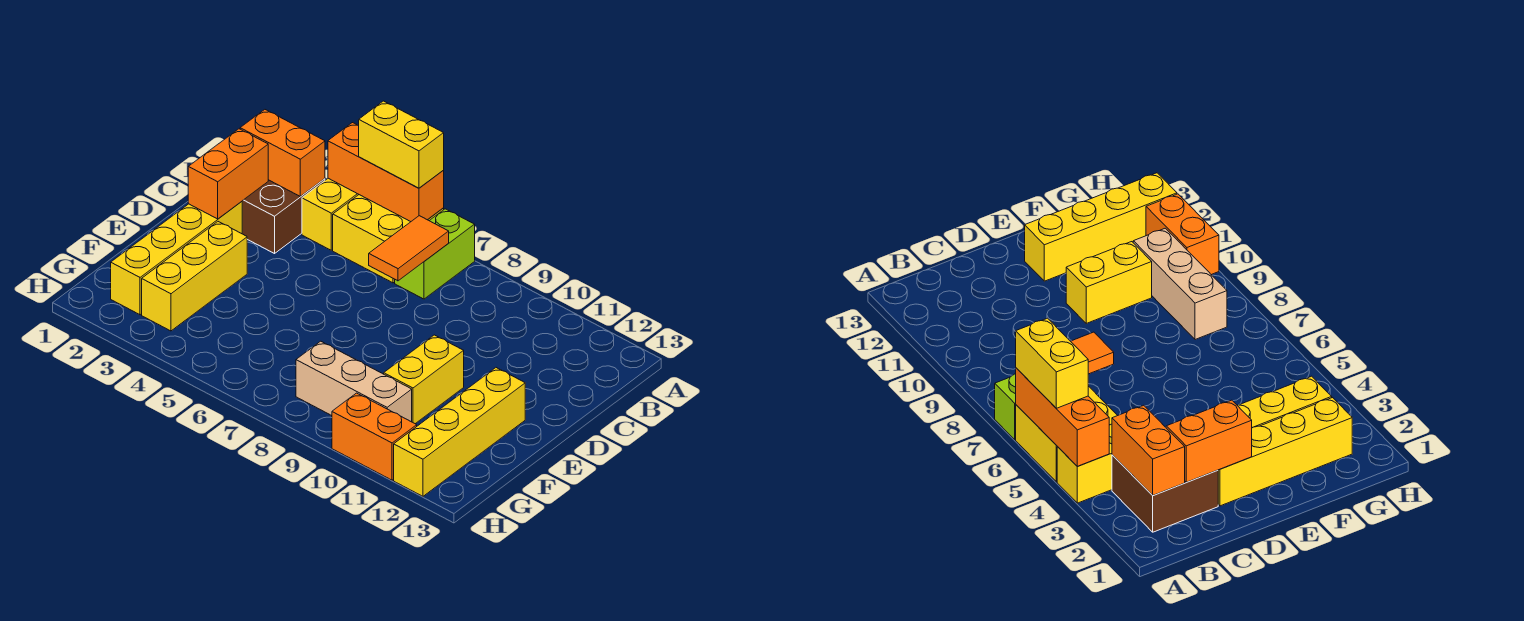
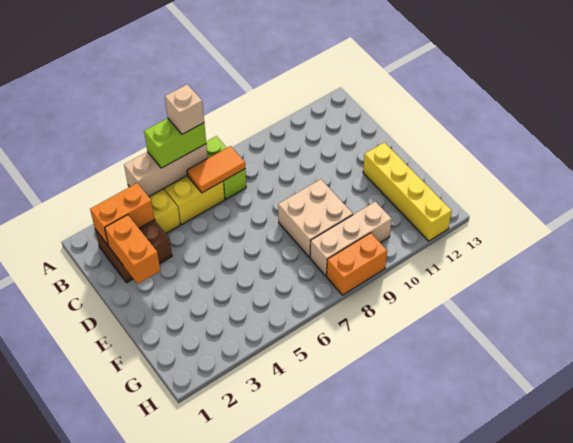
orange 1x3 brick [328,123,444,222] -> tan 1x3 brick [124,144,208,197]
yellow 1x2 brick [359,101,444,188] -> lime 1x2 brick [144,118,206,168]
none -> tan 1x1 brick [165,84,204,134]
orange 1x2 tile [369,216,449,281] -> orange 1x2 tile turned to [187,146,245,193]
yellow 1x4 brick [111,202,242,315] -> none
yellow 1x3 brick [142,222,247,331] -> none
none -> tan 2x2 brick [278,179,353,258]
yellow 1x2 brick [384,335,464,424] -> none
orange 1x2 brick [332,393,417,480] -> orange 1x2 brick moved to [327,233,387,295]

